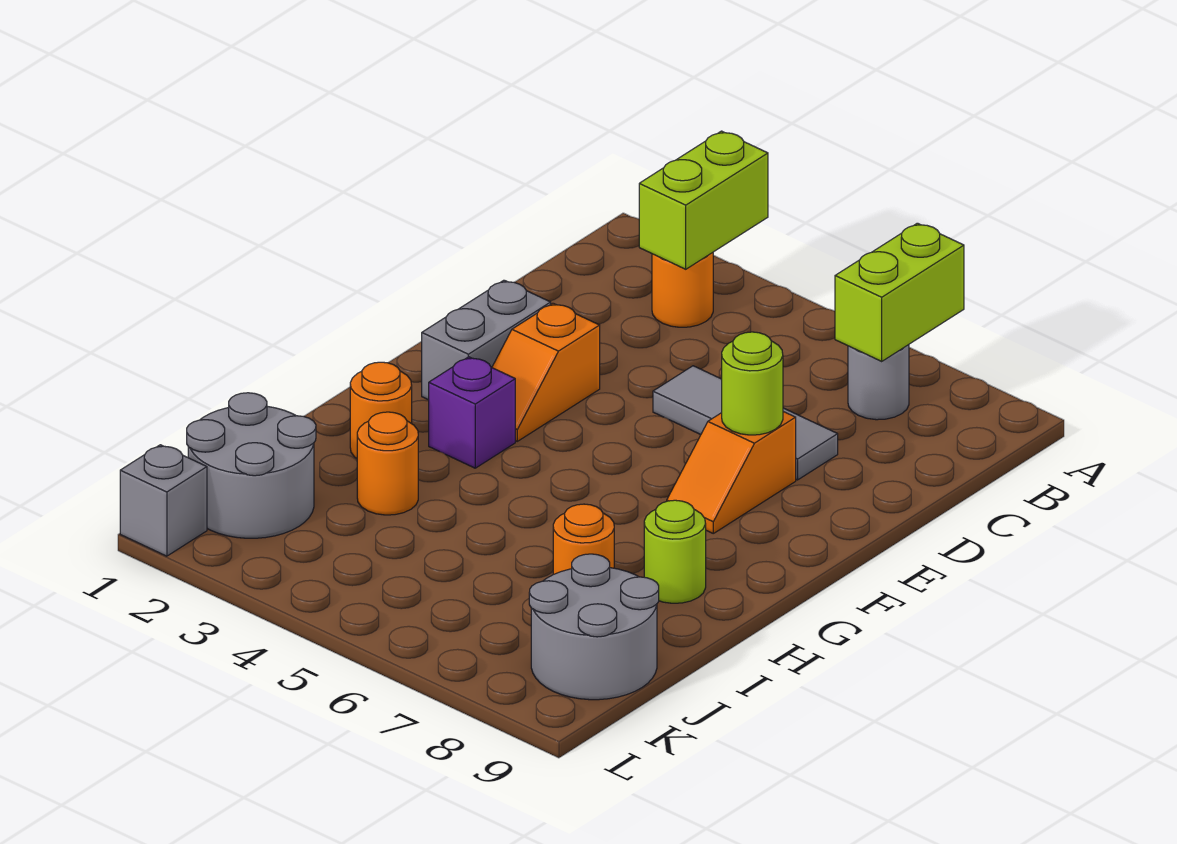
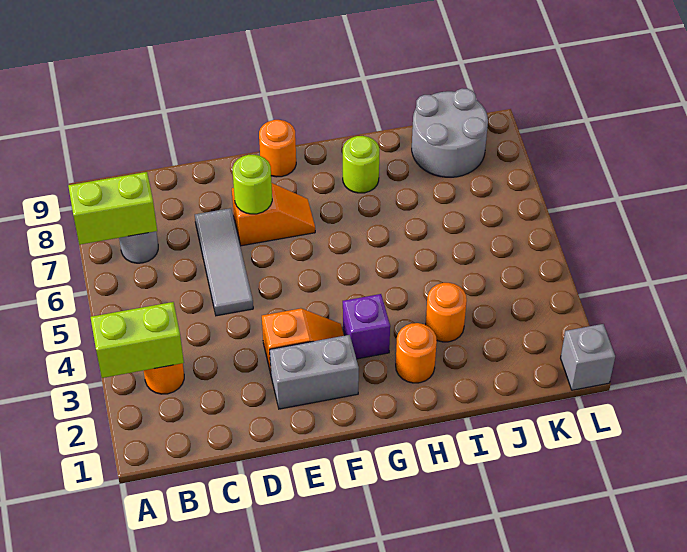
orange 1x1 round brick [553,504,614,574] -> orange 1x1 round brick moved to [259,120,296,177]
grey 2x2 round brick [187,393,316,538] -> none

